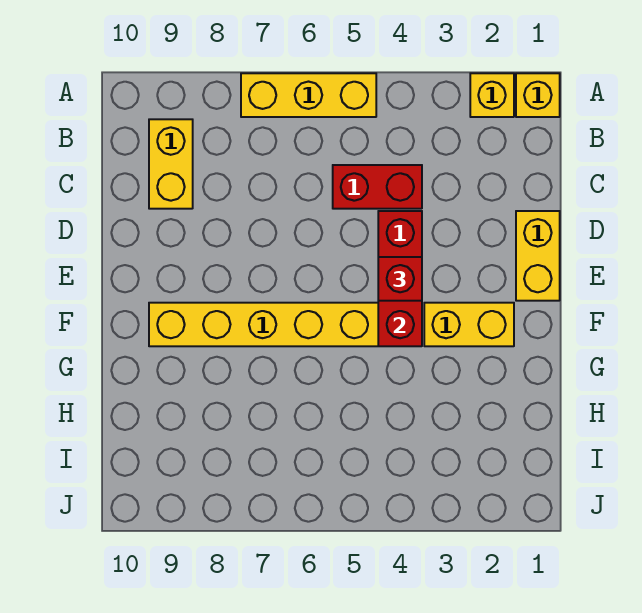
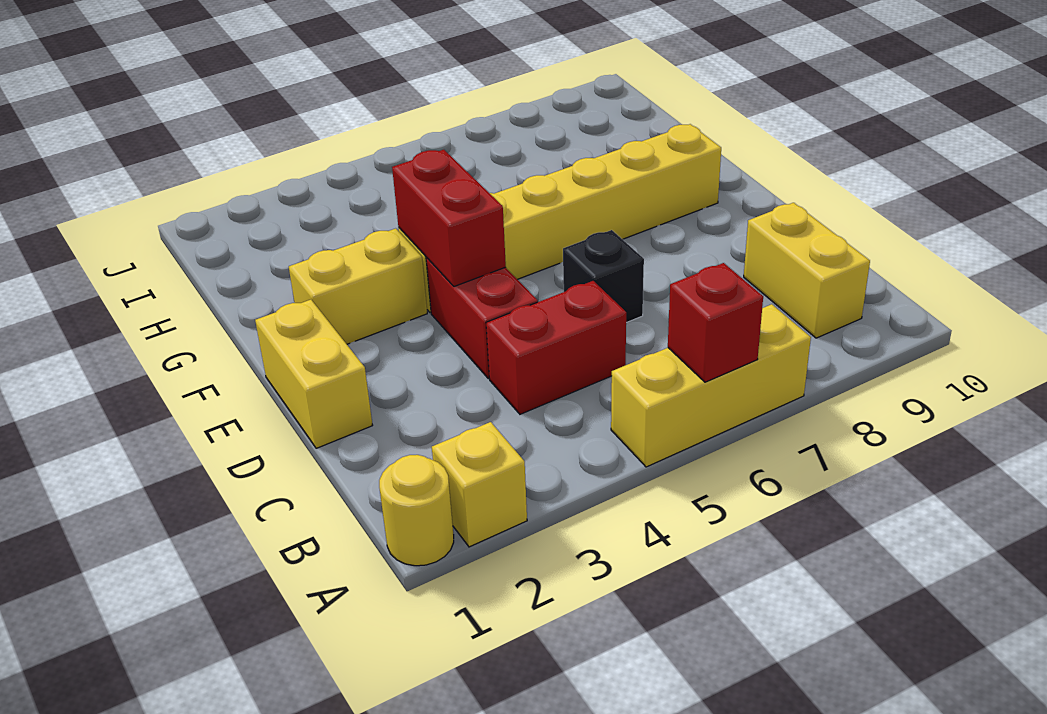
yellow 1x1 brick [516,73,560,117] -> yellow 1x1 round brick [379,455,454,566]
none -> black 1x1 brick [563,230,644,323]
red 1x1 brick [378,257,422,301] -> red 1x1 brick moved to [668,263,763,382]

